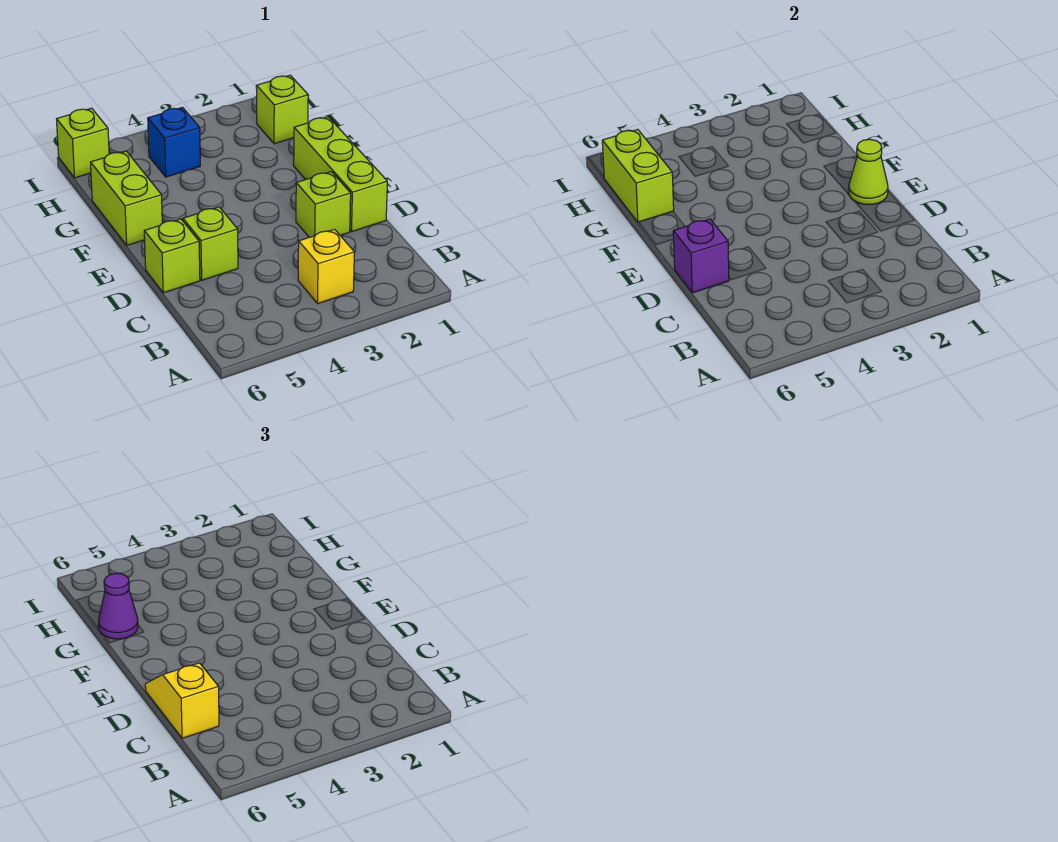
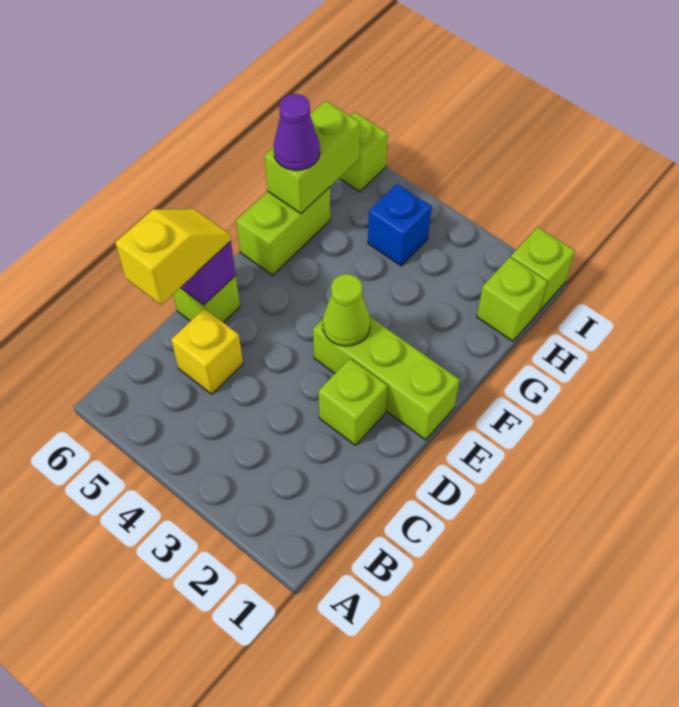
yellow 1x1 brick [298,229,354,304] -> yellow 1x1 brick moved to [171,309,243,394]
lime 1x3 brick [294,117,387,232] -> lime 1x3 brick turned to [313,317,460,440]
lime 1x1 brick [183,207,238,280] -> lime 1x1 brick moved to [511,227,575,310]
lime 1x1 cone [849,139,888,205] -> lime 1x1 cone moved to [323,274,370,346]

